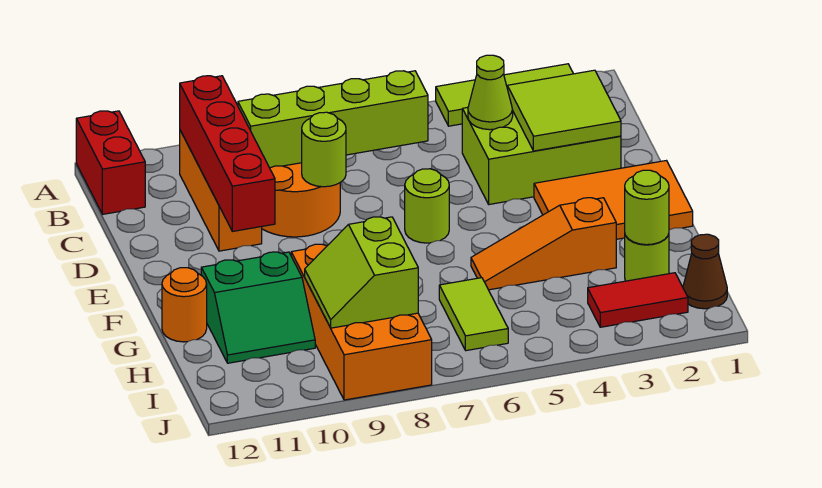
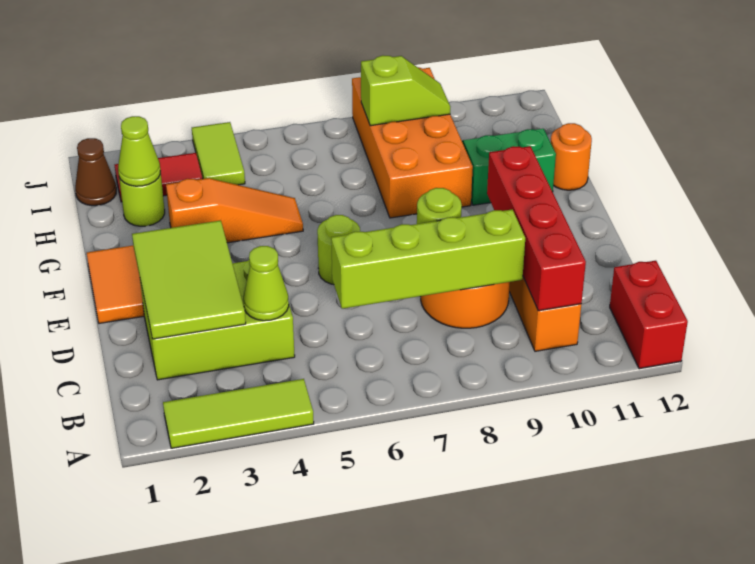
lime 2x2 tile [507,70,621,151] -> lime 2x3 tile [132,220,246,339]
lime 1x1 round brick [625,170,669,245] -> lime 1x1 cone [118,116,160,186]
lime 1x2 tile [439,278,508,351] -> lime 1x2 tile moved to [192,122,245,185]
lime 2x2 slope [305,217,418,328] -> lime 1x2 slope [361,55,450,126]

